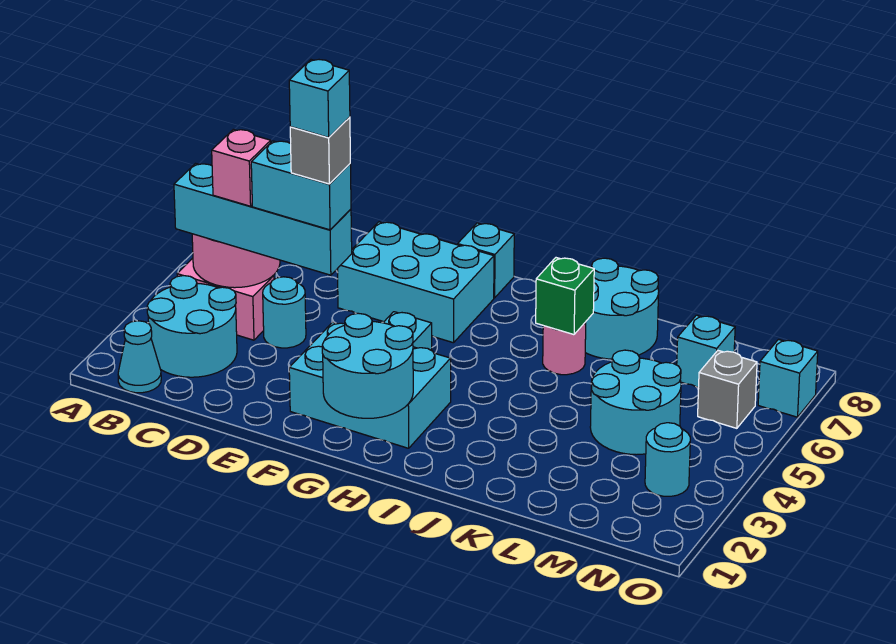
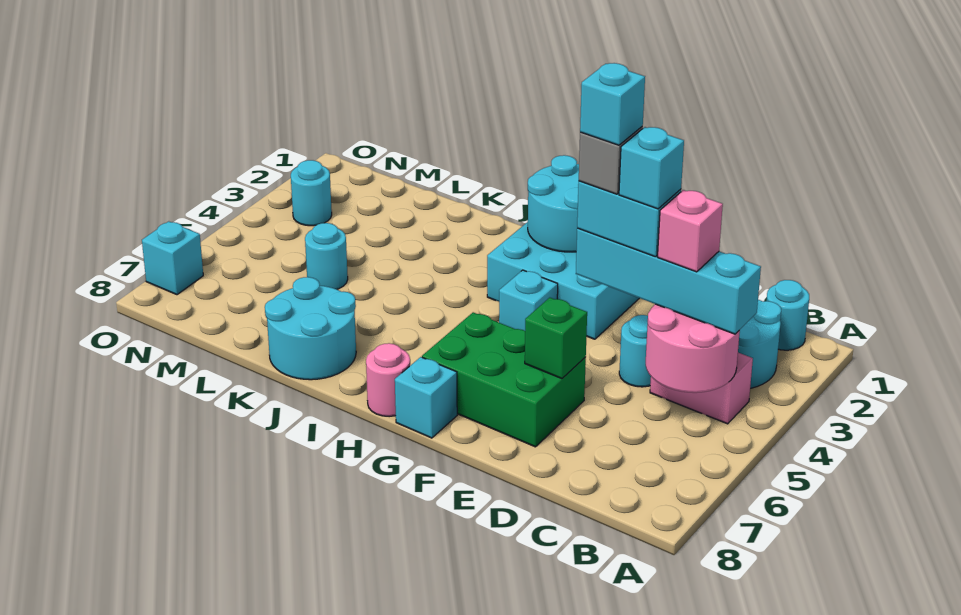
cyan 1x1 cone [118,321,161,393] -> cyan 1x1 round brick [767,280,809,350]
cyan 2x3 brick [338,222,494,343] -> green 2x3 brick [422,312,586,447]
pink 1x1 round brick [543,322,586,375] -> pink 1x1 round brick moved to [366,343,410,417]
green 1x1 brick [536,258,594,335] -> green 1x1 brick moved to [525,298,587,379]
cyan 2x2 round brick [590,350,681,455] -> cyan 1x1 round brick [305,223,348,289]
cyan 1x1 brick [677,315,735,388] -> cyan 1x1 brick moved to [619,127,684,209]
grey 1x1 brick [698,351,757,428] -> none

